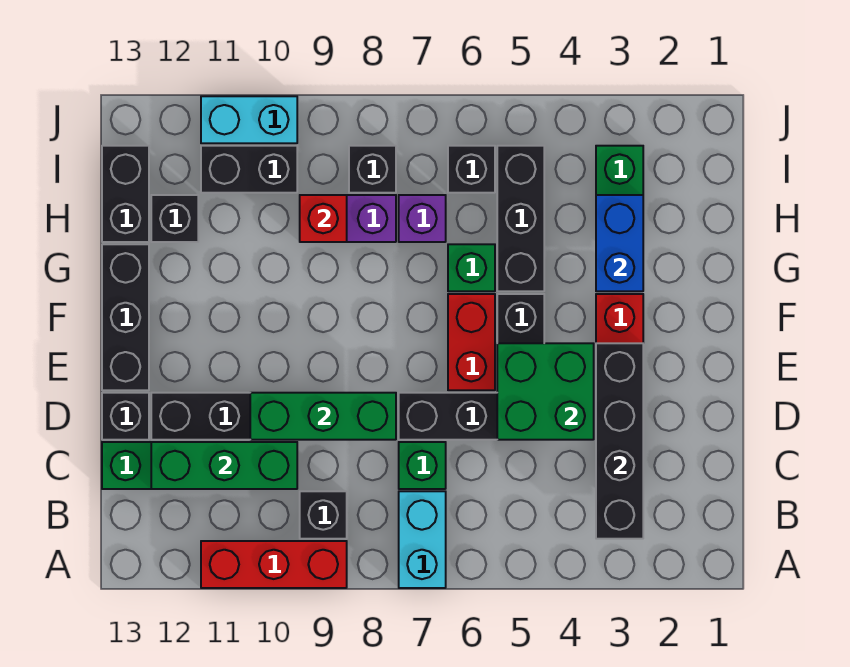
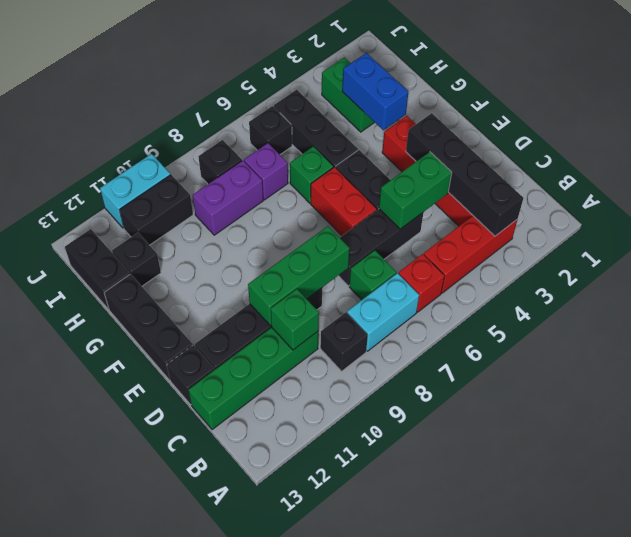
cyan 1x2 brick [399,491,446,588] -> cyan 1x2 brick turned to [347,273,419,351]
red 1x3 brick [201,541,347,588] -> red 1x3 brick moved to [424,216,518,293]
green 1x3 brick [151,442,297,489] -> green 1x1 brick [271,289,319,350]
green 2x2 brick [497,343,594,440] -> green 1x2 brick [379,152,452,229]
red 1x1 brick [300,195,347,242] -> red 1x1 brick moved to [399,254,445,312]

